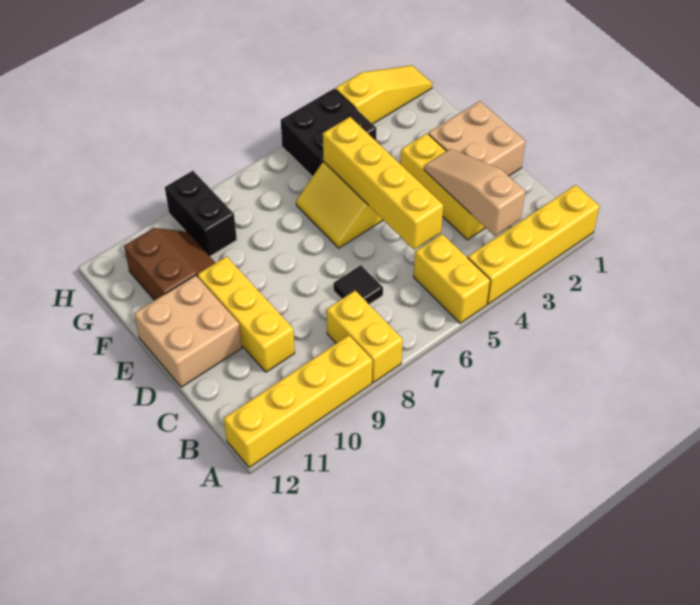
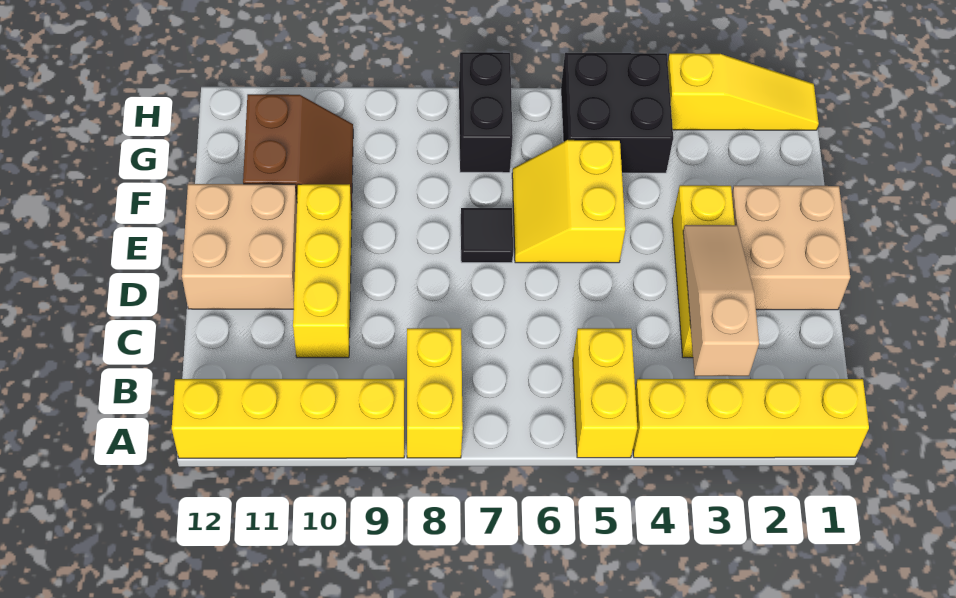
yellow 1x4 brick [323,117,443,250] -> none
black 1x1 tile [334,265,383,304] -> black 1x1 tile moved to [461,208,513,263]
black 1x2 brick [165,171,237,256] -> black 1x2 brick moved to [459,52,513,173]

